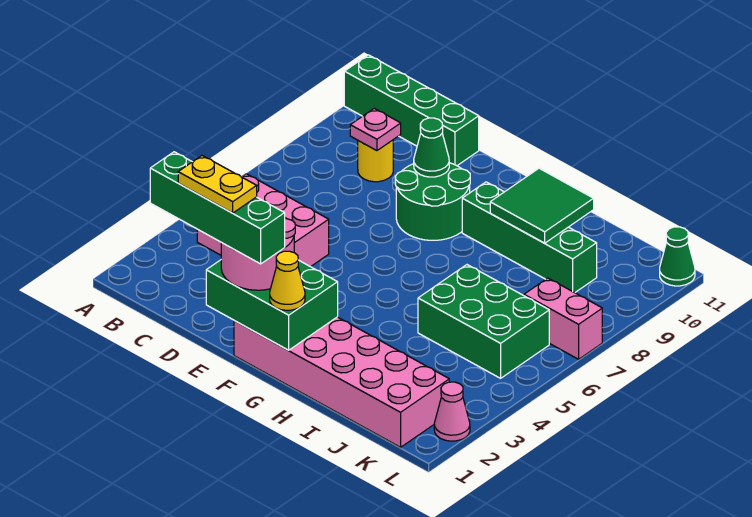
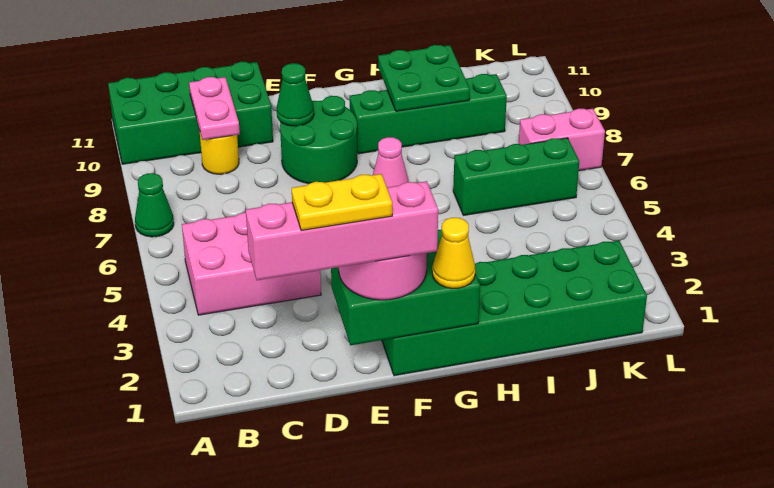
green 1x4 brick [344,55,479,166] -> green 2x4 brick [108,62,273,164]
green 1x4 brick [150,152,285,264] -> pink 1x4 brick [246,181,438,280]
pink 1x1 plate [350,108,401,151] -> pink 1x2 plate [189,77,240,140]
pink 2x6 brick [234,317,449,447] -> green 2x6 brick [382,241,647,376]
green 2x2 tile [490,168,594,243] -> green 2x2 plate [378,45,470,111]
green 2x3 brick [418,265,549,378] -> green 1x3 brick [453,138,579,215]
pink 1x1 cone [434,382,470,441] -> pink 1x1 cone moved to [373,137,409,187]
green 1x1 cone [660,227,695,286] -> green 1x1 cone moved to [135,173,174,237]

